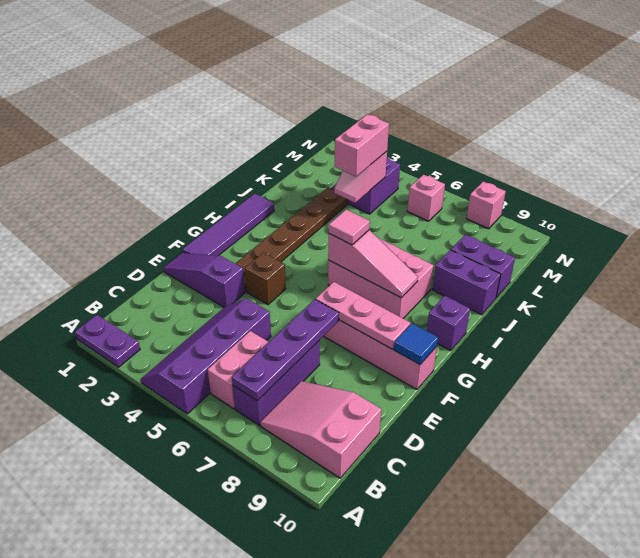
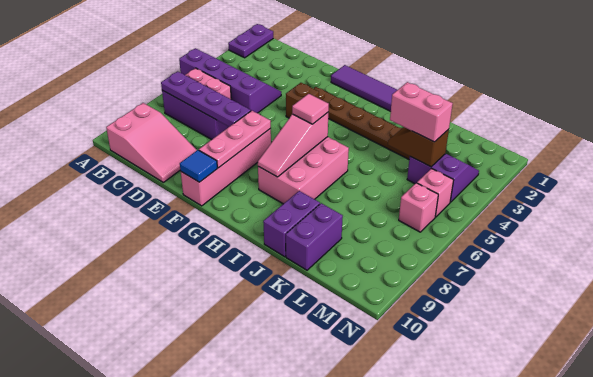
pink 2x3 slope [260,381,381,478] -> pink 2x3 slope turned to [106,103,197,182]
purple 1x3 slope [163,253,245,307] -> none
purple 1x1 brick [427,296,470,351] -> none
pink 1x2 slope [334,151,387,203] -> brown 1x2 slope [388,127,449,167]
pink 1x1 brick [466,182,506,229] -> pink 1x1 brick moved to [417,169,454,217]

